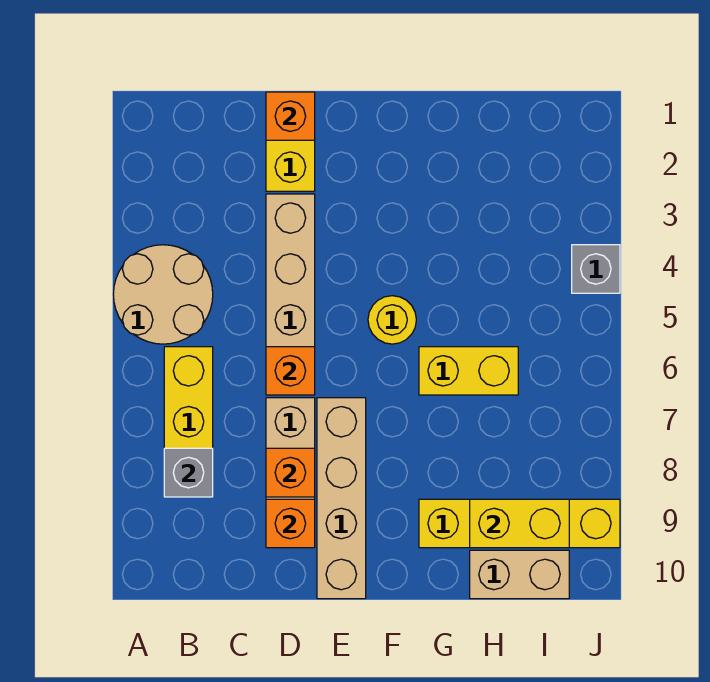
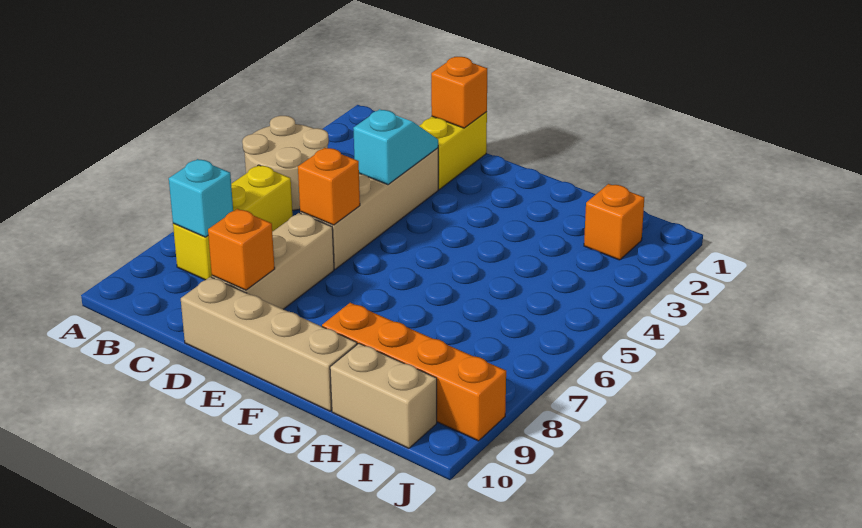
grey 1x1 brick [164,448,213,497] -> cyan 1x1 brick [169,159,233,237]
none -> cyan 1x2 slope [353,109,438,185]
orange 1x1 brick [266,448,315,497] -> orange 1x1 brick moved to [584,184,644,260]
tan 1x4 brick [317,398,366,599] -> tan 1x4 brick turned to [181,277,357,411]
yellow 1x1 round brick [368,296,416,344] -> none
yellow 1x2 brick [419,347,518,395] -> none
yellow 1x4 brick [419,499,620,548] -> orange 1x4 brick [322,303,506,441]
yellow 1x2 brick [470,499,569,548] -> none
grey 1x1 brick [572,245,620,293] -> none

